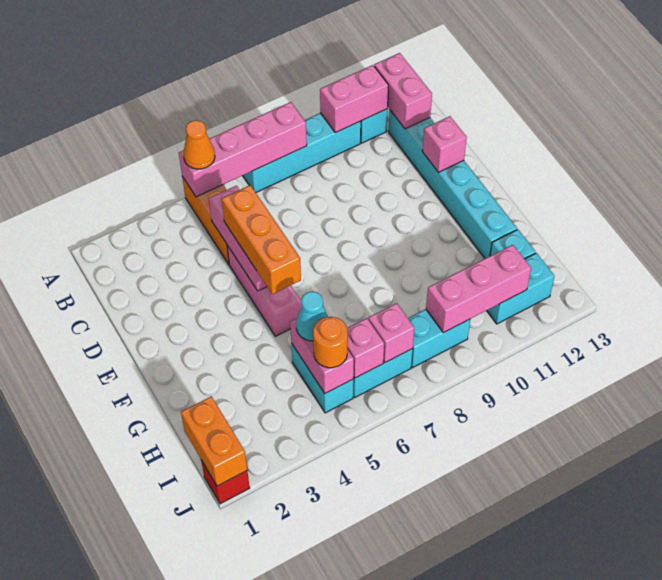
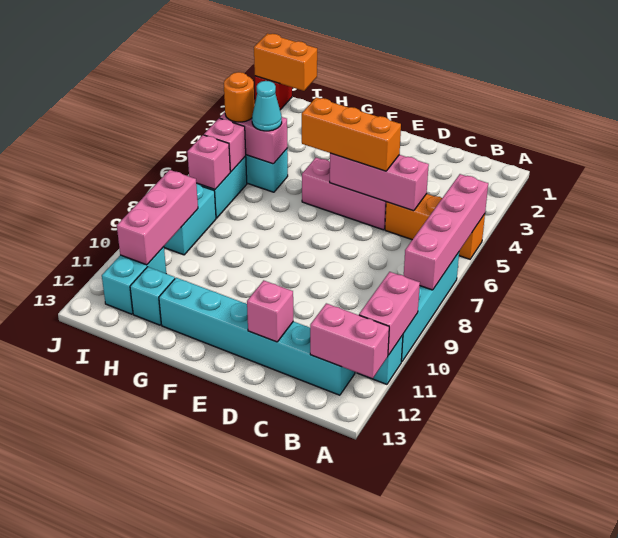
orange 1x1 cone [184,120,215,169] -> none

